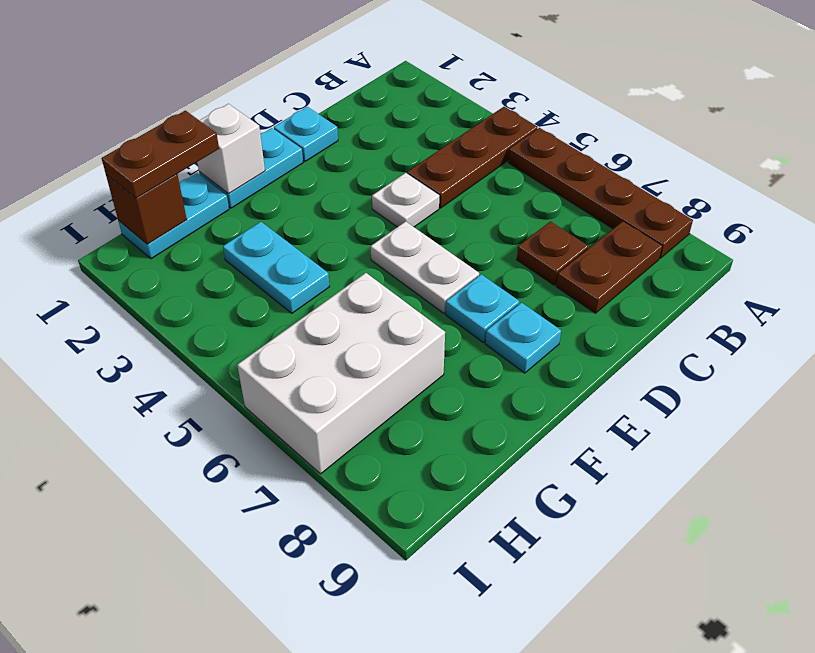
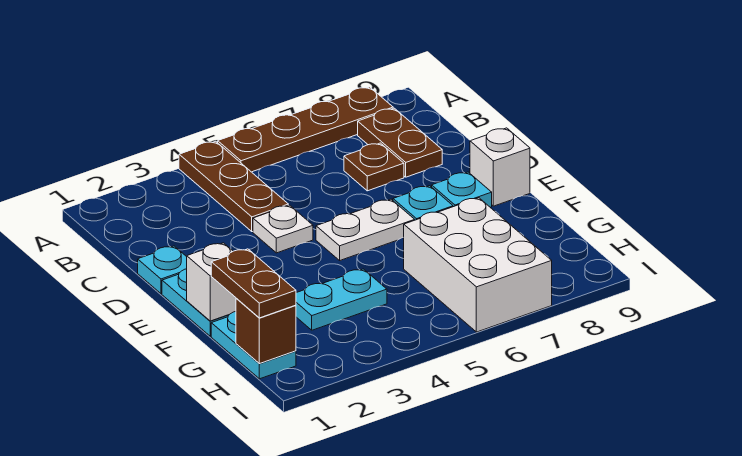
none -> white 1x1 brick [470,128,530,206]

